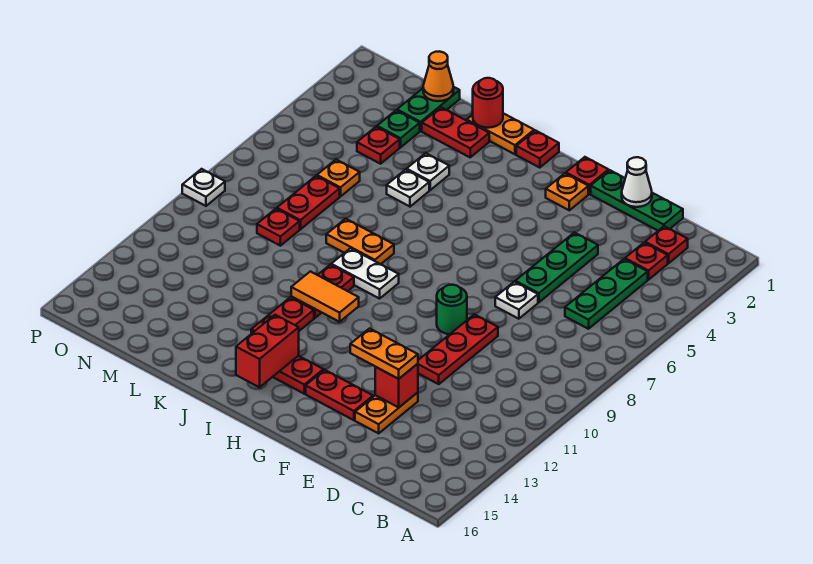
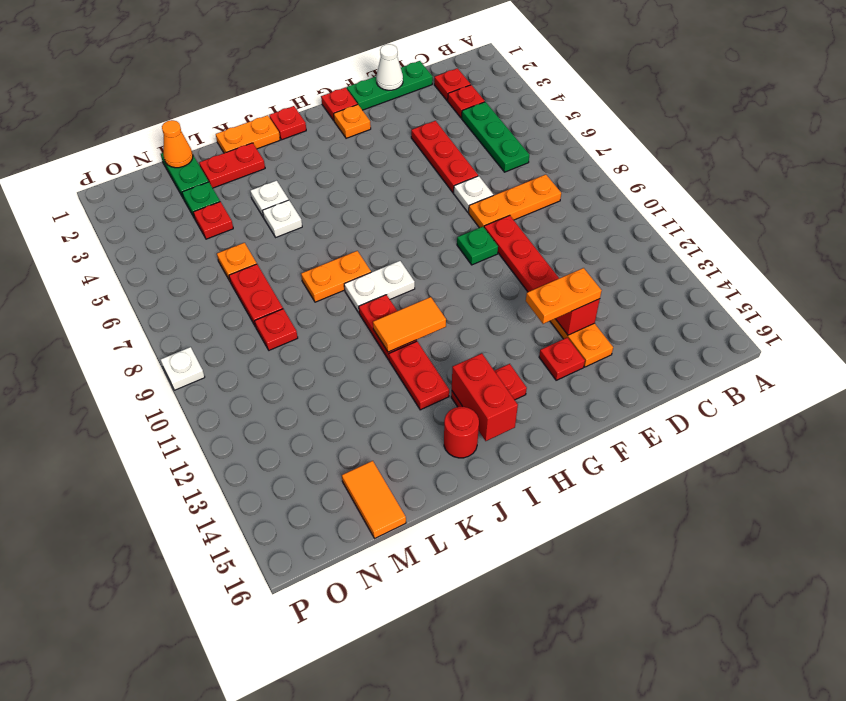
none -> orange 1x3 plate [469,175,561,228]
green 1x3 plate [515,233,598,302] -> red 1x3 plate [411,121,478,193]
green 1x1 round brick [437,285,467,334] -> green 1x1 plate [457,227,498,265]
red 1x2 plate [306,370,373,420] -> red 1x1 plate [539,338,585,380]
red 1x1 round brick [473,78,503,128] -> red 1x1 round brick moved to [444,407,479,458]
none -> orange 1x2 tile [342,461,406,538]

